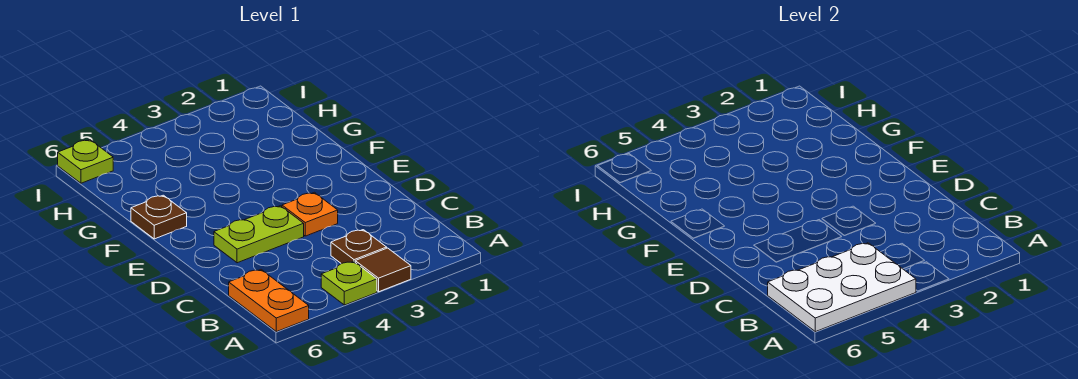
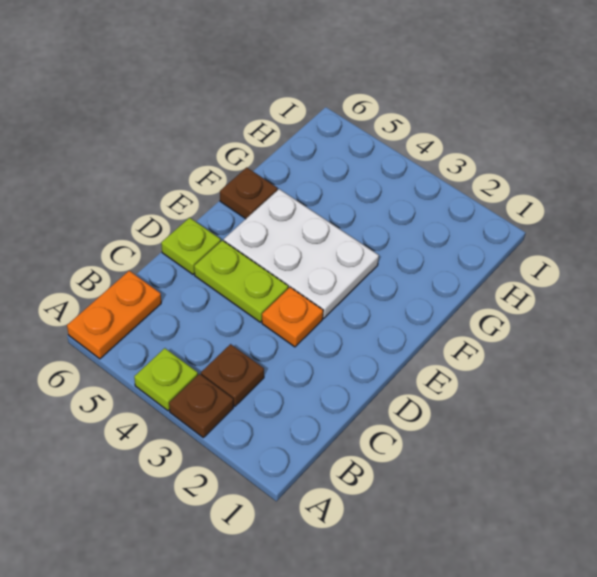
brown 1x1 tile [355,248,411,292] -> brown 1x1 plate [169,374,233,437]
white 2x3 plate [768,243,916,332] -> white 2x3 plate moved to [224,189,379,318]
lime 1x1 plate [58,140,113,183] -> lime 1x1 plate moved to [161,218,221,274]

